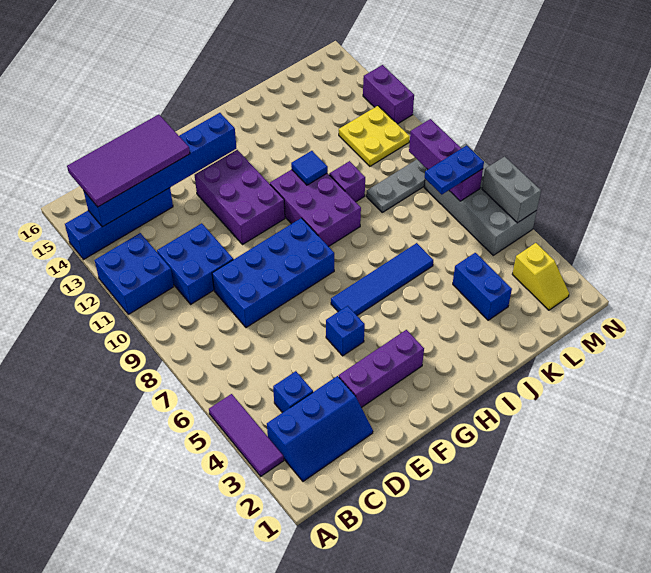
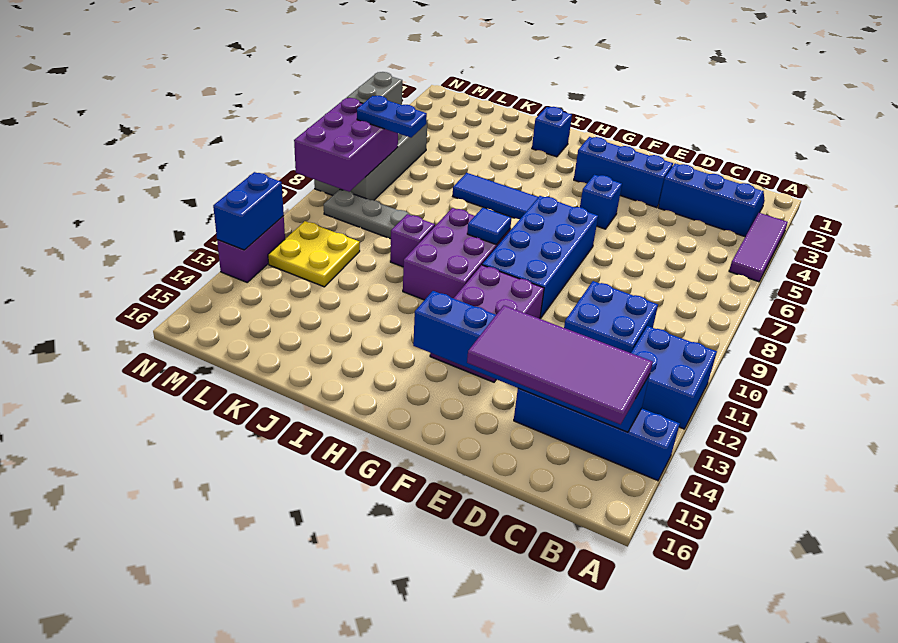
blue 1x1 brick [273,371,313,413] -> blue 1x1 brick moved to [532,107,572,157]
blue 2x4 brick [212,218,334,328] -> blue 2x4 brick turned to [482,196,598,318]
purple 1x3 brick [339,330,424,407] -> blue 1x3 brick [574,137,673,208]
blue 1x1 tile [291,151,328,185] -> blue 1x1 tile moved to [467,208,512,244]
blue 1x2 brick [453,253,512,320] -> blue 1x2 brick moved to [213,172,284,250]
yellow 1x2 slope [512,243,569,310] -> none
purple 1x3 brick [409,119,483,201] -> purple 2x3 brick [294,98,398,192]

